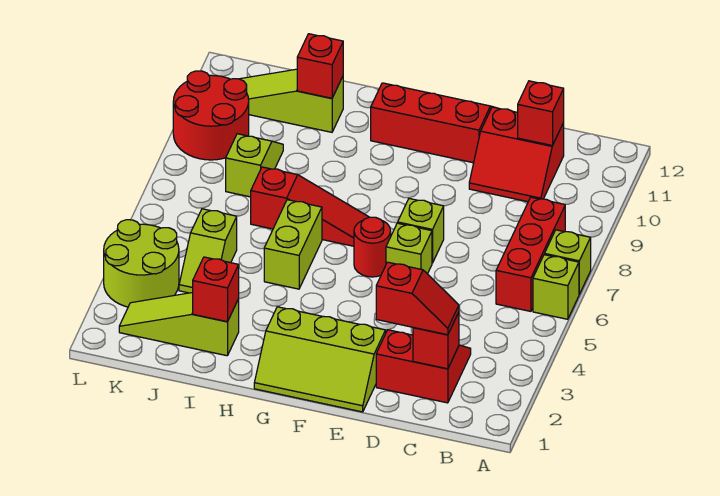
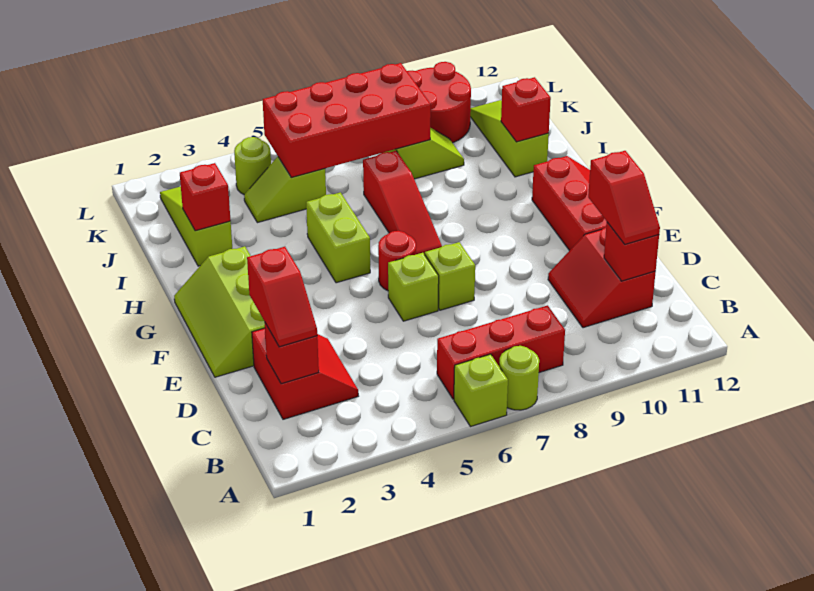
lime 1x1 brick [545,230,591,294] -> lime 1x1 round brick [499,346,539,410]
none -> red 1x2 slope [588,151,660,245]
lime 1x2 brick [264,200,322,289] -> lime 1x2 brick turned to [306,192,370,283]
none -> red 2x4 brick [263,63,431,177]
lime 2x2 round brick [104,220,179,307] -> lime 1x1 round brick [234,137,271,194]

